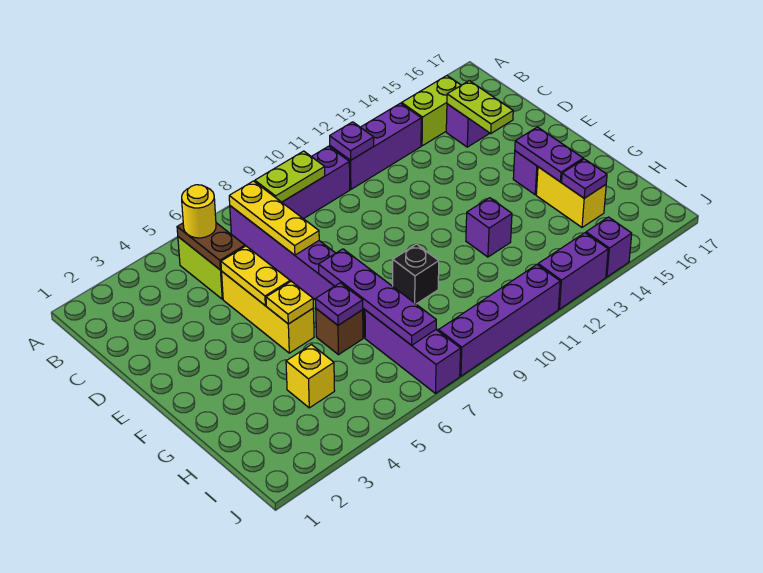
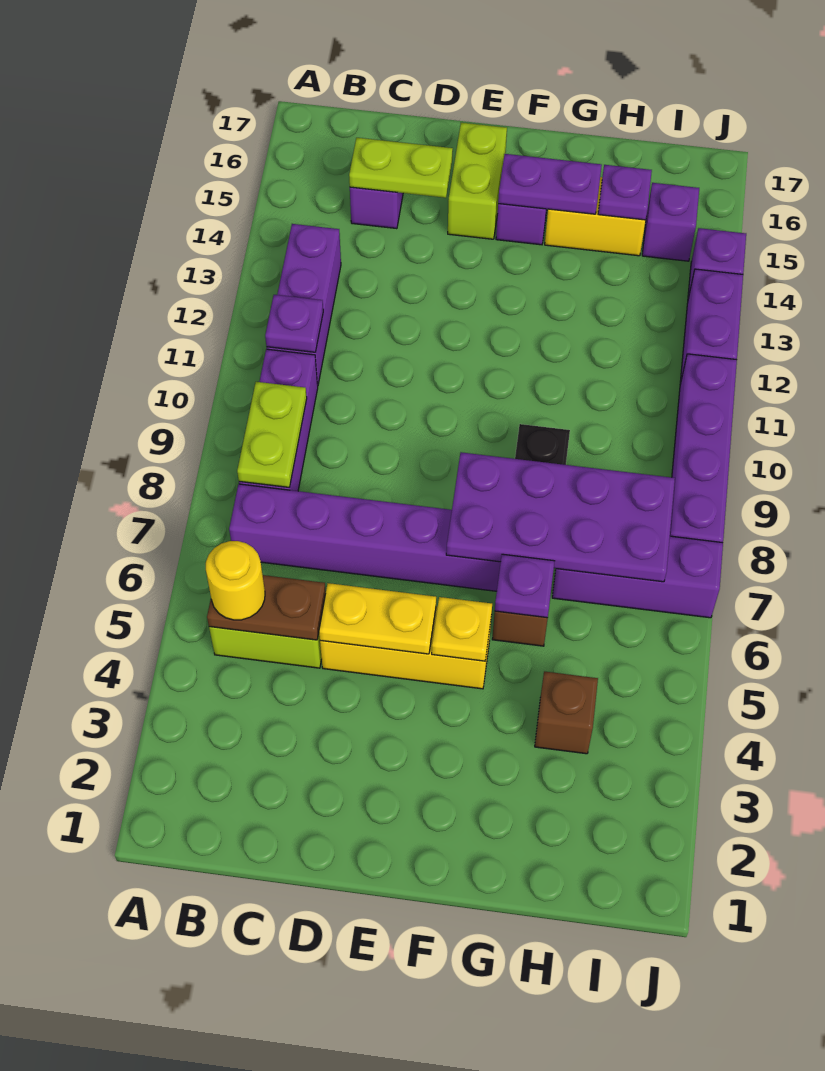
yellow 1x3 plate [229,181,319,255] -> none
lime 1x2 brick [402,76,461,146] -> lime 1x2 brick moved to [448,123,507,239]
purple 1x4 plate [319,249,436,345] -> purple 2x4 plate [446,452,675,582]
purple 1x1 brick [466,198,512,257] -> purple 1x1 brick moved to [642,183,699,261]
yellow 1x1 brick [286,345,335,408] -> brown 1x1 brick [535,671,598,754]

